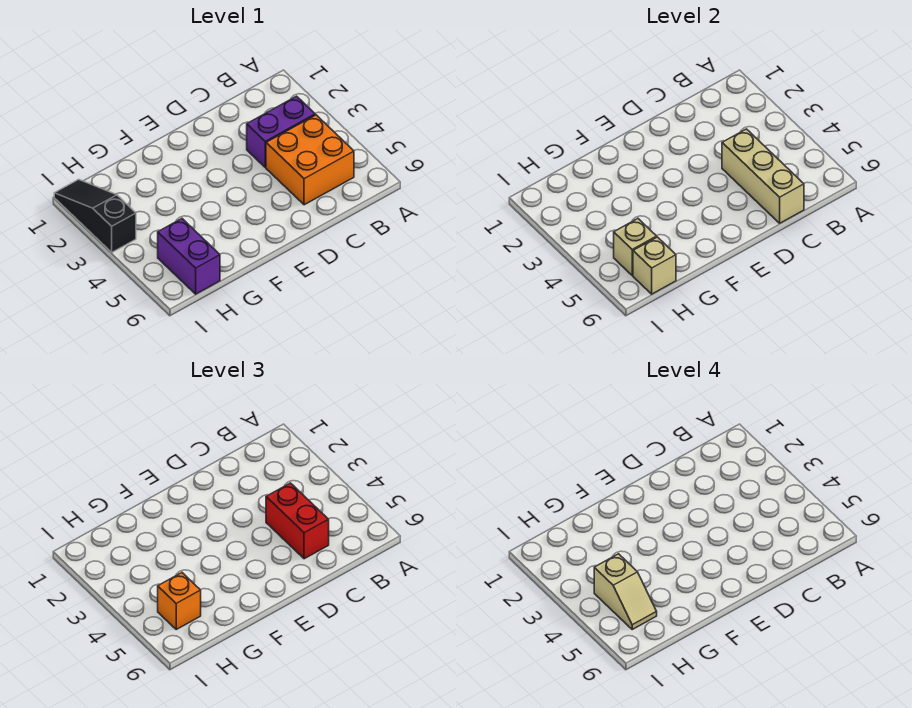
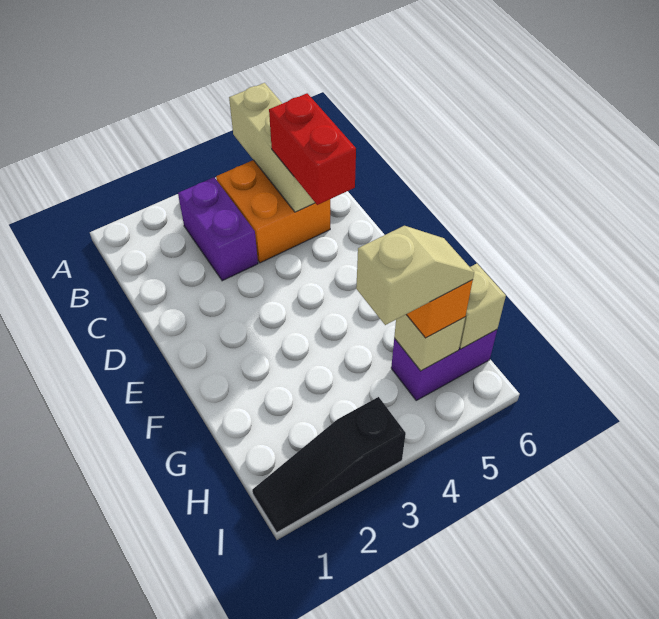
tan 1x3 brick [722,129,804,223] -> tan 1x3 brick turned to [229,83,315,212]
red 1x2 brick [266,483,329,559] -> red 1x2 brick turned to [269,93,356,205]

